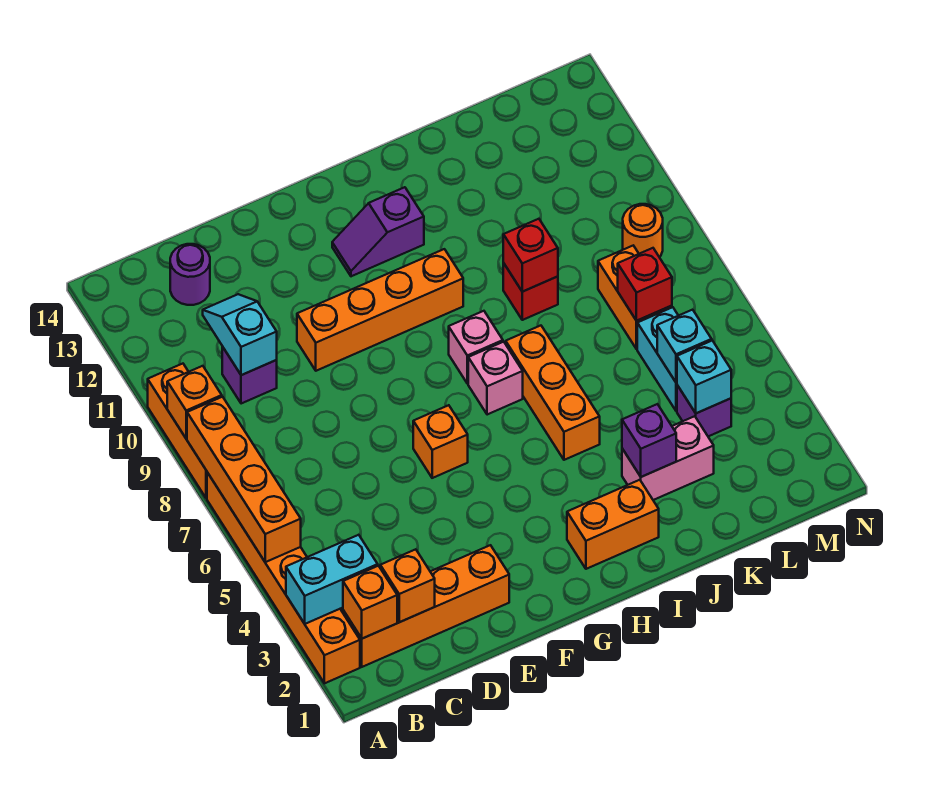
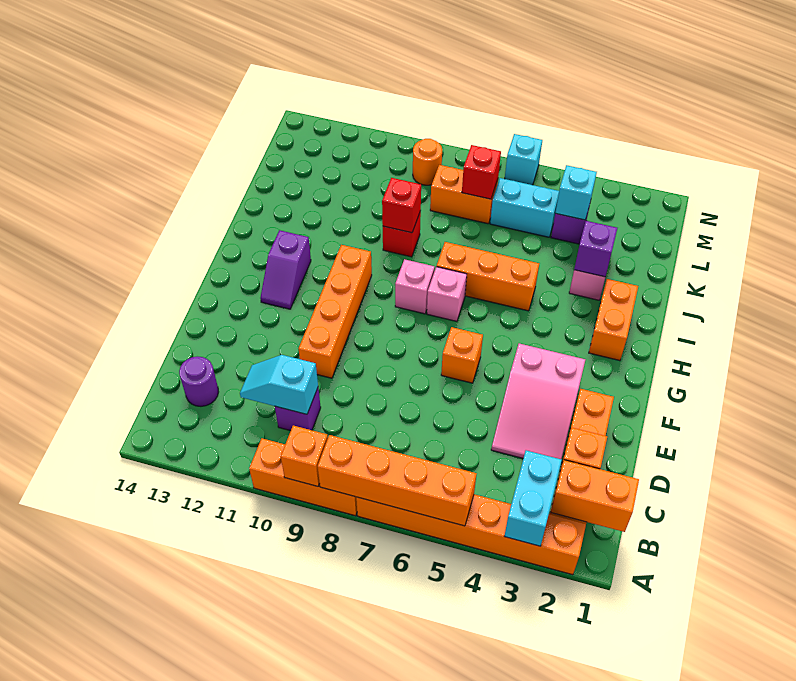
orange 1x1 brick [343,566,397,639] -> orange 1x2 brick [551,460,639,532]
none -> pink 2x3 slope [491,343,585,459]
cyan 1x1 brick [657,310,712,383] -> cyan 1x1 brick moved to [505,134,542,185]

